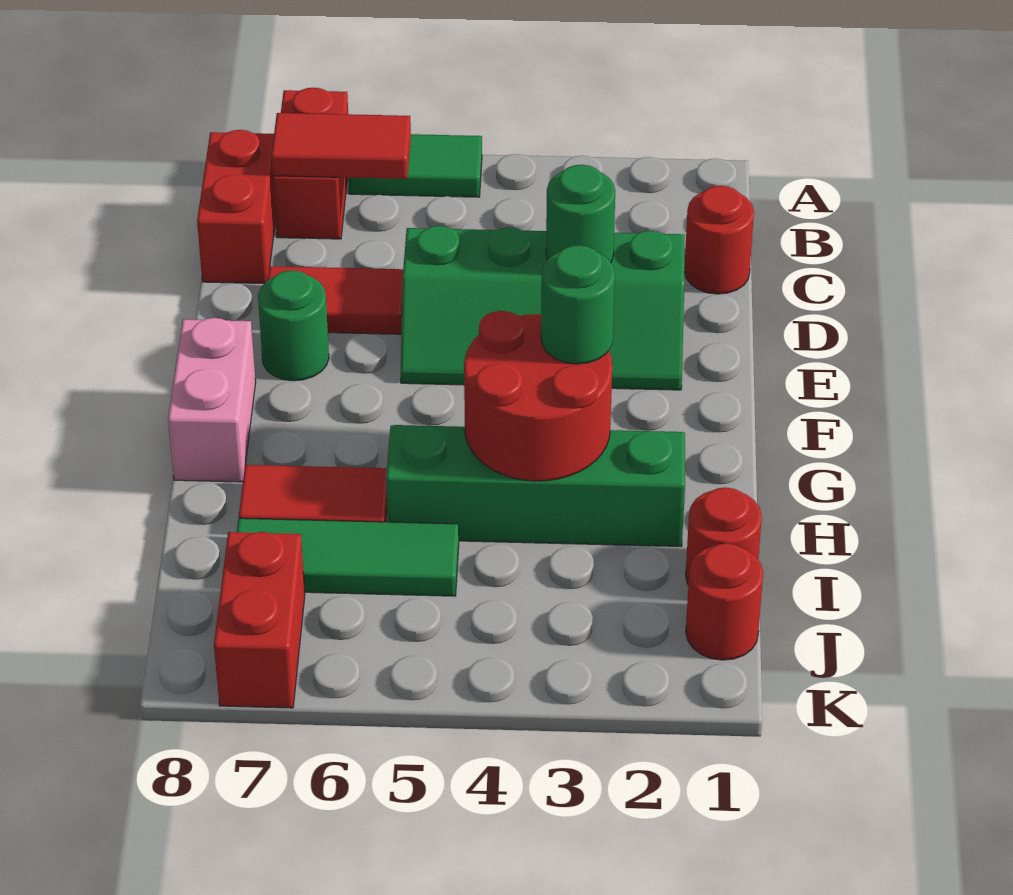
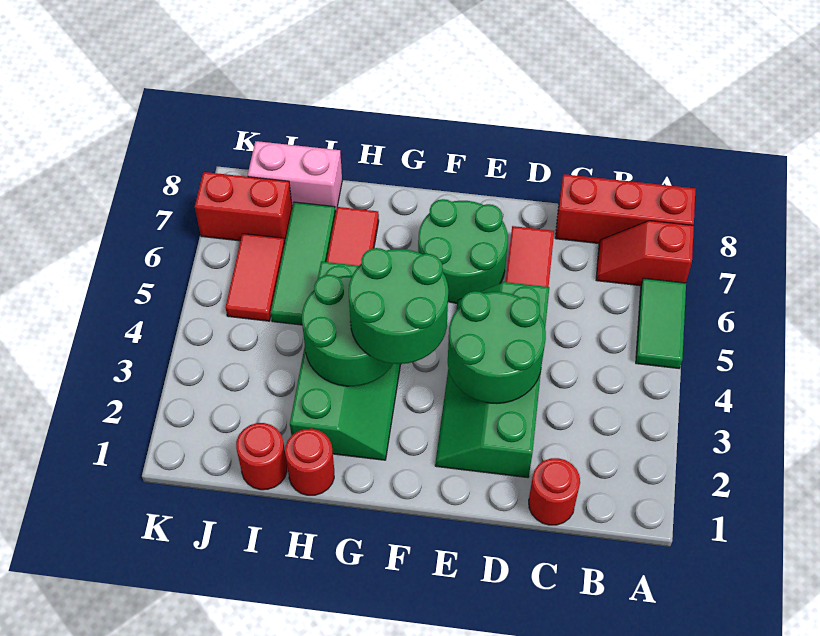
red 1x2 brick [273,88,348,239] -> red 1x2 slope [596,221,694,286]
red 1x2 tile [271,113,411,179] -> red 1x2 tile moved to [226,234,285,321]
red 1x2 brick [197,130,276,284] -> red 1x3 brick [555,174,695,243]
green 1x1 round brick [546,165,615,262] -> green 2x2 round brick [448,291,546,403]
green 1x1 round brick [258,270,329,381] -> green 2x2 round brick [418,199,508,303]
pink 1x2 brick [168,318,256,482] -> pink 1x2 brick moved to [248,141,342,214]
red 2x2 round brick [464,311,612,481] -> green 2x2 round brick [302,275,393,386]
green 1x1 round brick [541,245,615,364] -> green 2x2 round brick [349,248,448,364]
red 1x1 round brick [686,543,763,660] -> red 1x1 round brick moved to [285,429,334,495]

